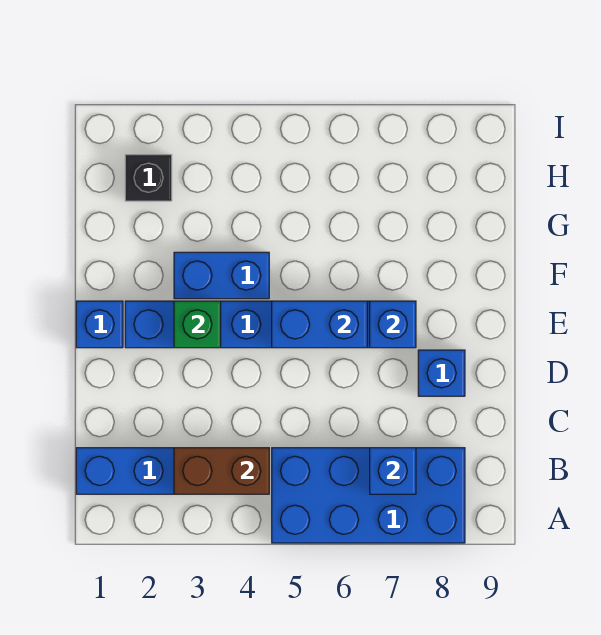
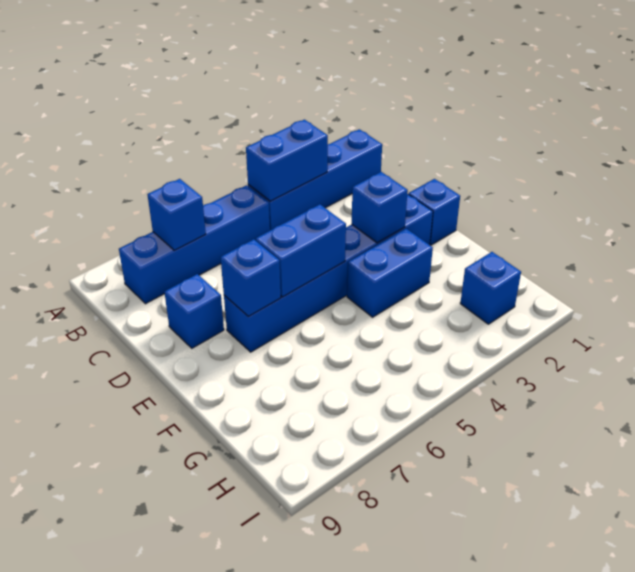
blue 2x4 brick [272,448,465,543] -> blue 1x4 brick [119,185,270,304]
brown 1x2 brick [174,448,269,494] -> blue 1x2 brick [246,120,328,201]
green 1x1 brick [174,301,221,348] -> blue 1x1 brick [352,172,408,243]
black 1x1 brick [125,155,172,201] -> blue 1x1 brick [460,252,521,324]

